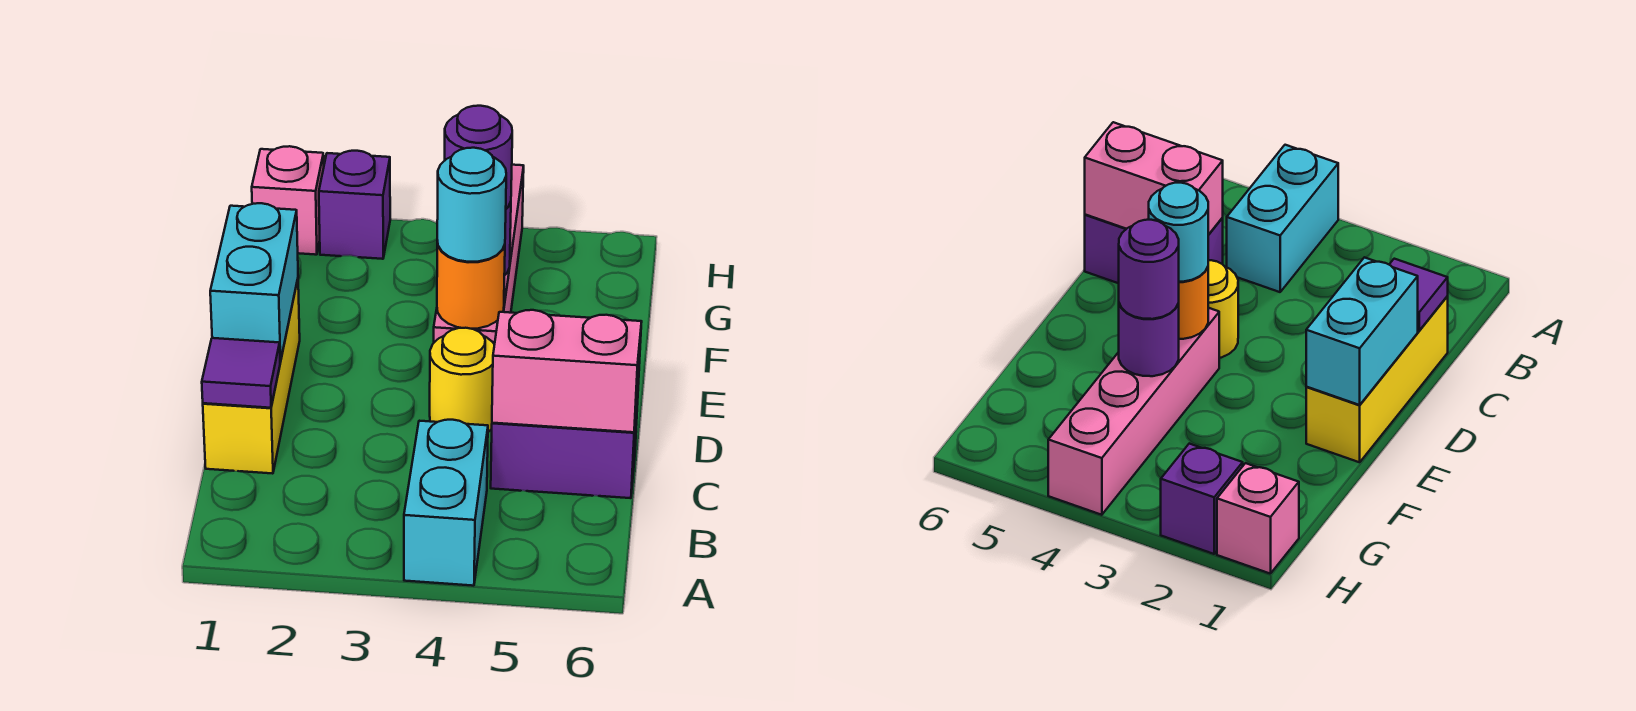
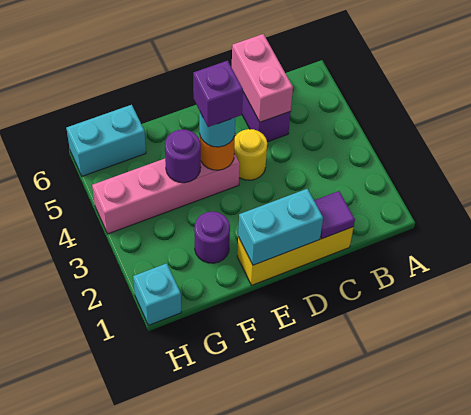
cyan 1x2 brick [404,420,488,586] -> cyan 1x2 brick moved to [66,105,146,176]
purple 1x1 round brick [445,106,512,208] -> purple 1x1 round brick moved to [194,212,230,263]
pink 1x1 brick [252,146,324,255] -> cyan 1x1 brick [133,263,181,325]
purple 1x1 brick [319,151,390,259] -> purple 1x1 brick moved to [193,61,243,127]

